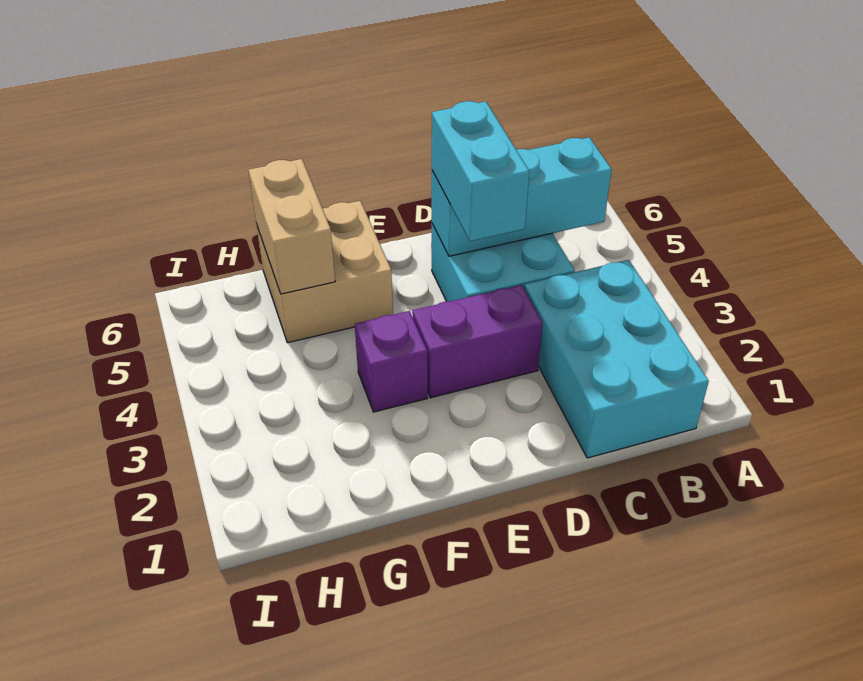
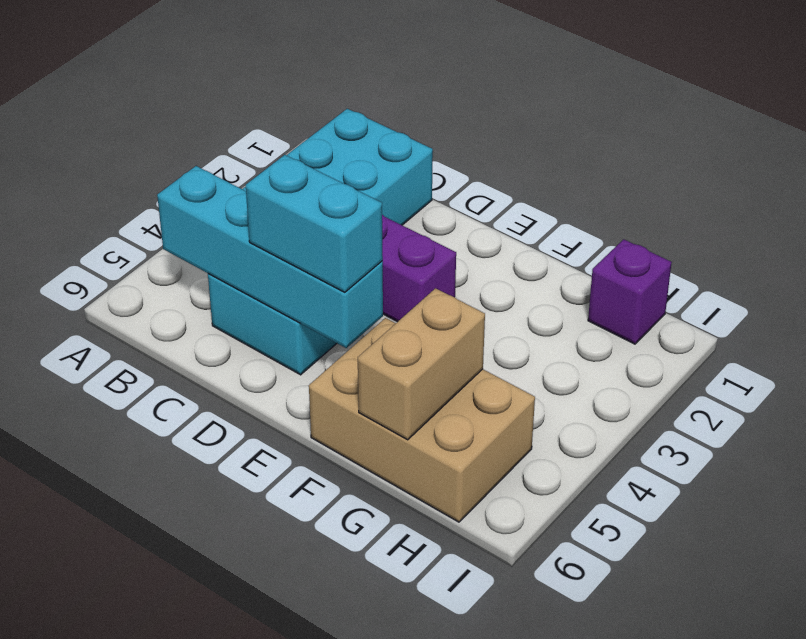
cyan 1x3 brick [432,137,612,256] -> cyan 1x4 brick [157,166,383,348]
cyan 1x2 brick [432,101,529,241] -> cyan 1x2 brick turned to [246,155,383,292]
purple 1x1 brick [355,311,428,412] -> purple 1x1 brick moved to [588,239,672,344]
tan 2x2 brick [256,201,393,343] -> tan 2x3 brick [309,318,535,522]

